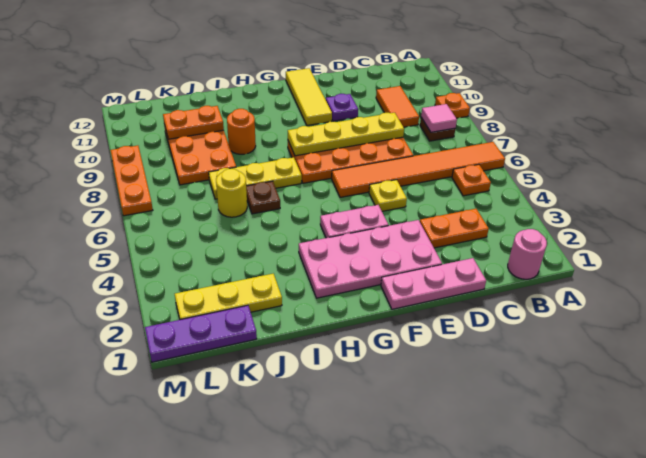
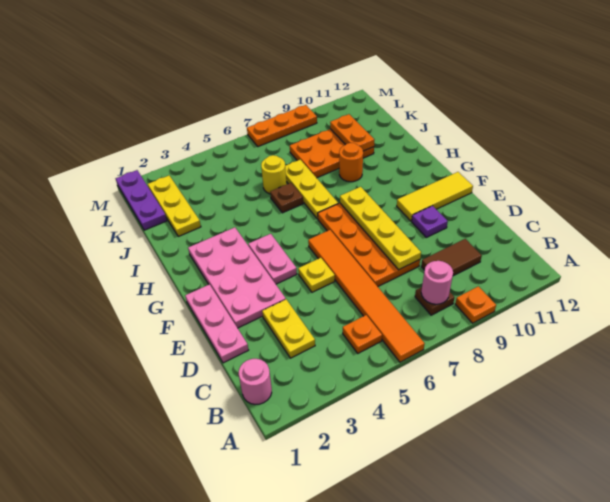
pink 1x1 tile [421,104,457,132] -> pink 1x1 round brick [421,261,453,304]
orange 1x2 plate [420,209,489,248] -> yellow 1x2 plate [262,300,315,358]
orange 1x2 tile [376,86,419,127] -> brown 1x2 tile [421,239,482,276]

